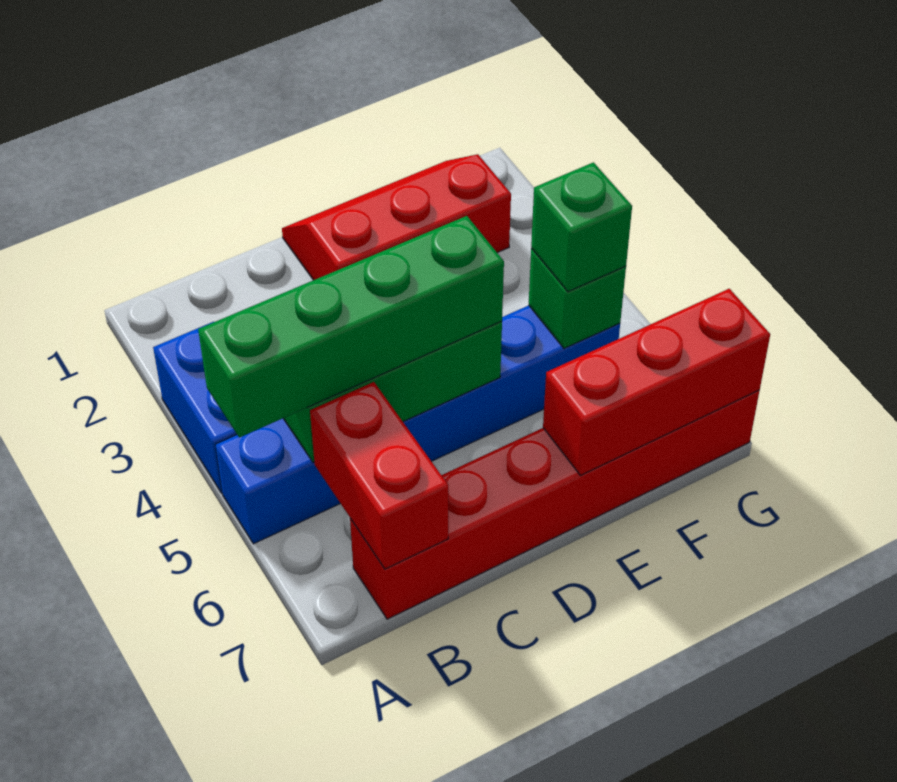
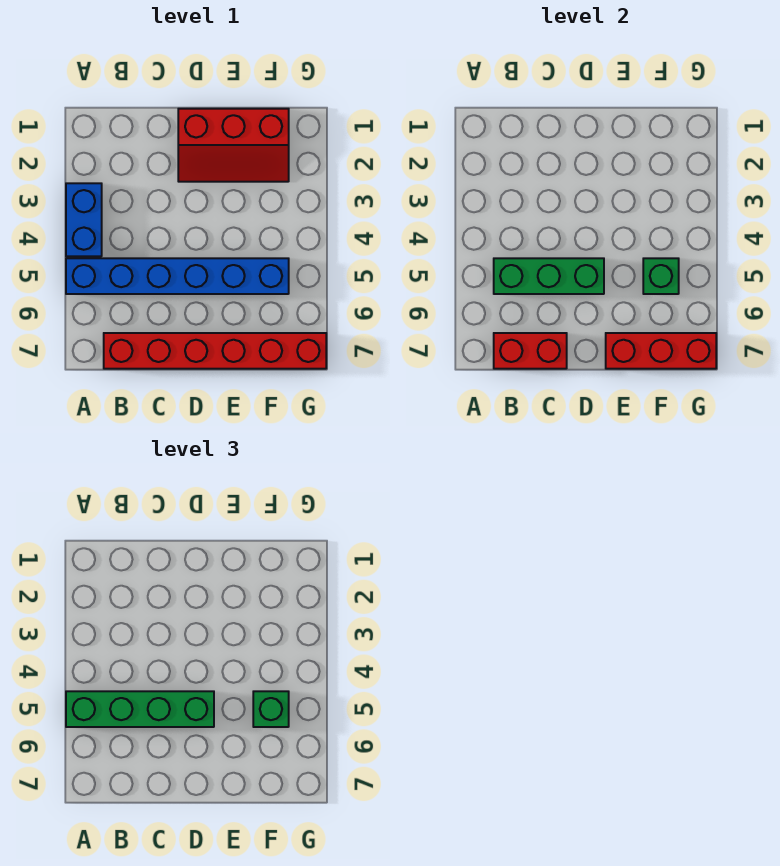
red 1x2 brick [310,382,448,569] -> red 1x2 brick turned to [494,333,567,369]
red 2x3 slope [282,154,511,280] -> red 2x3 slope turned to [178,109,289,182]

